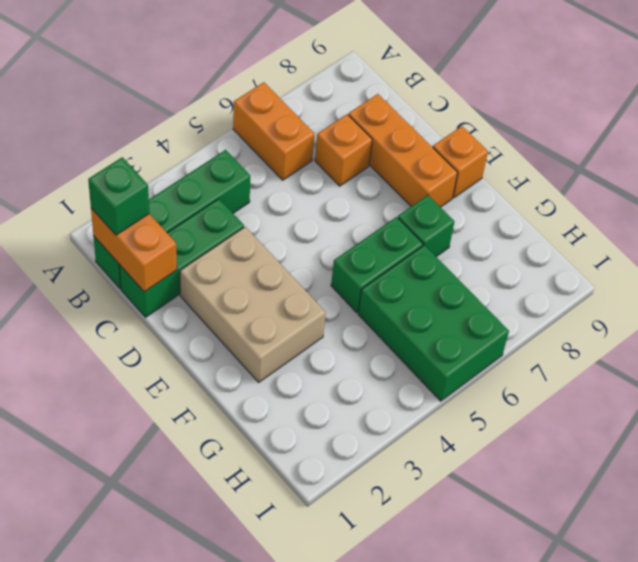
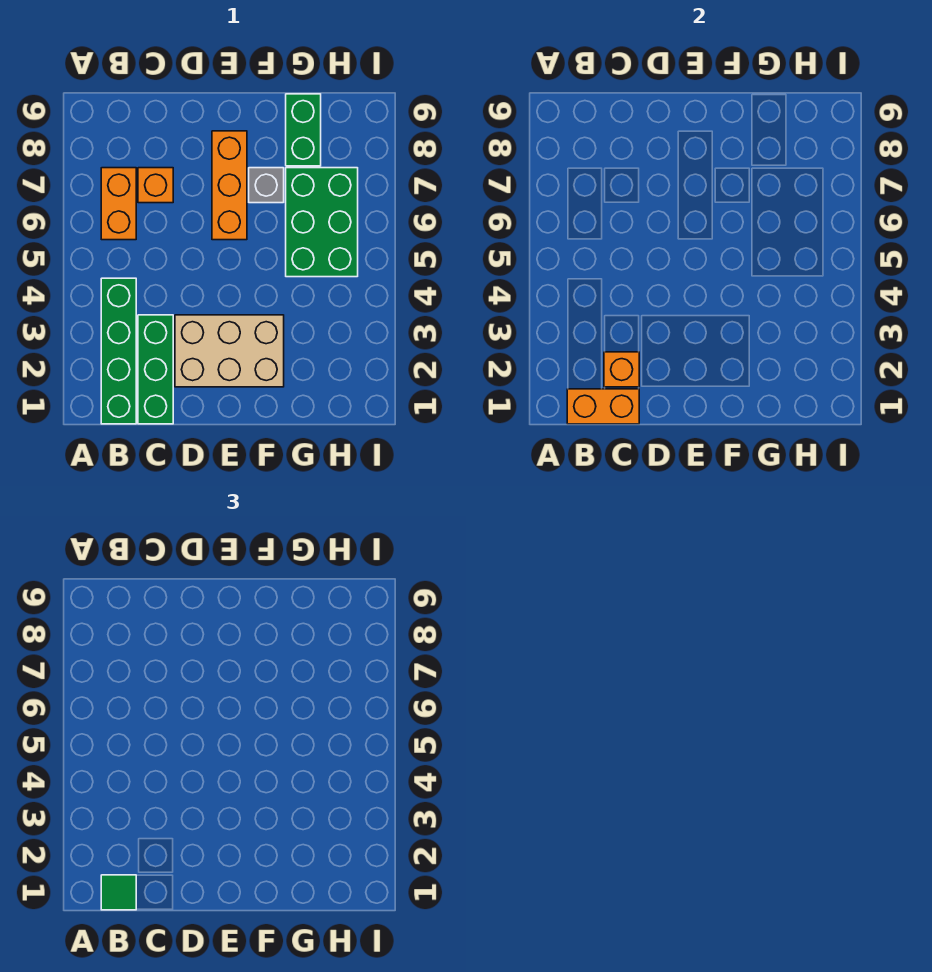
orange 1x2 brick [233,82,314,180] -> orange 1x2 brick turned to [101,168,136,240]
green 1x1 brick [88,157,149,235] -> green 1x1 tile [101,875,136,910]
orange 1x3 brick [348,94,458,207] -> orange 1x3 brick turned to [212,131,247,240]
orange 1x1 brick [433,126,488,198] -> orange 1x1 brick moved to [604,352,639,387]
green 1x2 brick [331,217,423,313] -> green 1x2 brick moved to [286,94,321,166]
green 1x1 brick [398,195,454,257] -> grey 1x1 brick [249,168,284,203]
green 2x3 brick [358,245,509,401] -> green 2x3 brick turned to [286,168,358,277]

